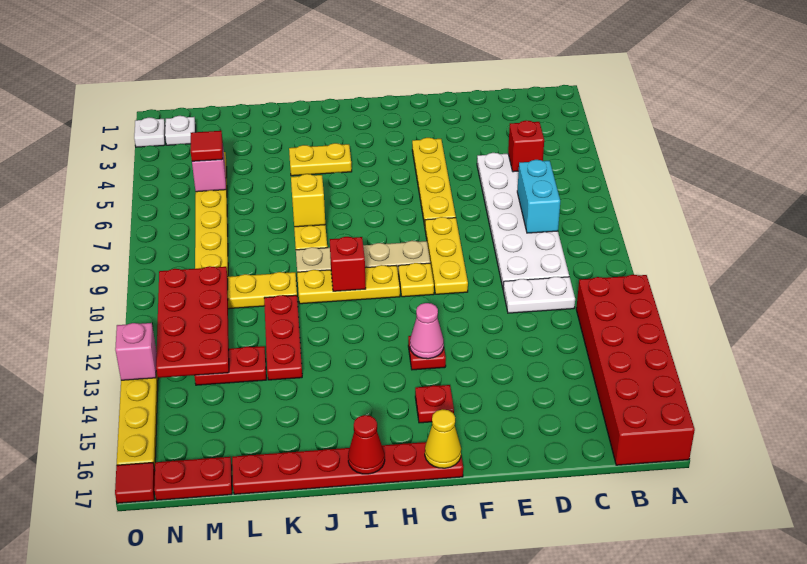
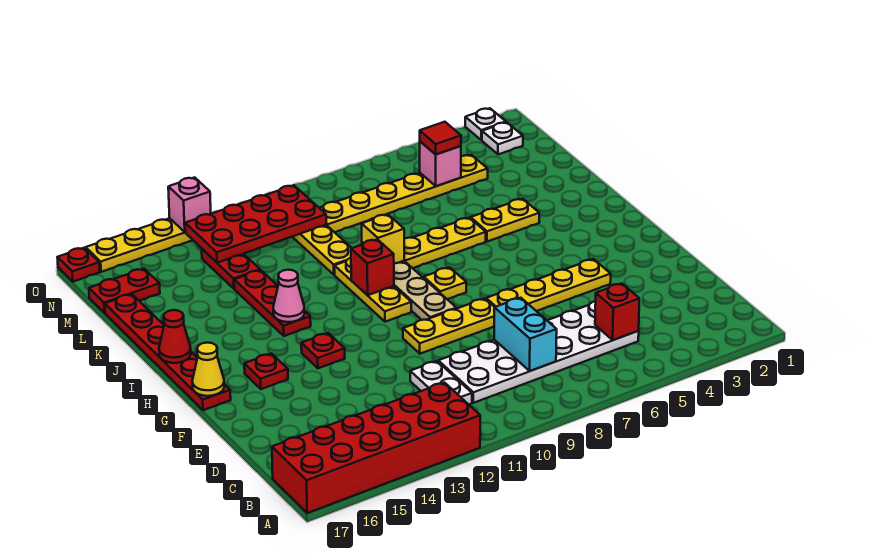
cyan 1x2 brick [517,160,560,233] -> cyan 1x2 brick turned to [494,298,557,371]
yellow 1x1 plate [399,263,434,297] -> yellow 1x1 plate moved to [424,267,466,299]
pink 1x1 cone [410,303,444,359] -> pink 1x1 cone moved to [273,270,304,322]
yellow 1x2 plate [289,143,352,176] -> yellow 1x2 plate turned to [471,199,539,242]
yellow 1x1 brick [291,174,325,227] -> yellow 1x1 brick moved to [362,214,404,264]
red 1x3 plate [264,295,302,380] -> red 1x3 plate turned to [234,270,311,336]
red 1x2 plate [154,457,232,500] -> red 1x2 plate turned to [89,269,160,313]
red 1x1 tile [115,463,155,503] -> red 1x1 plate [57,248,100,282]

